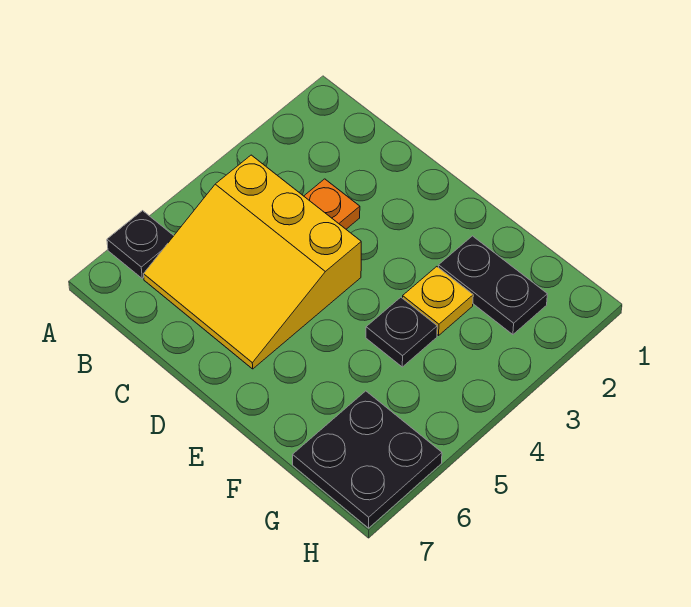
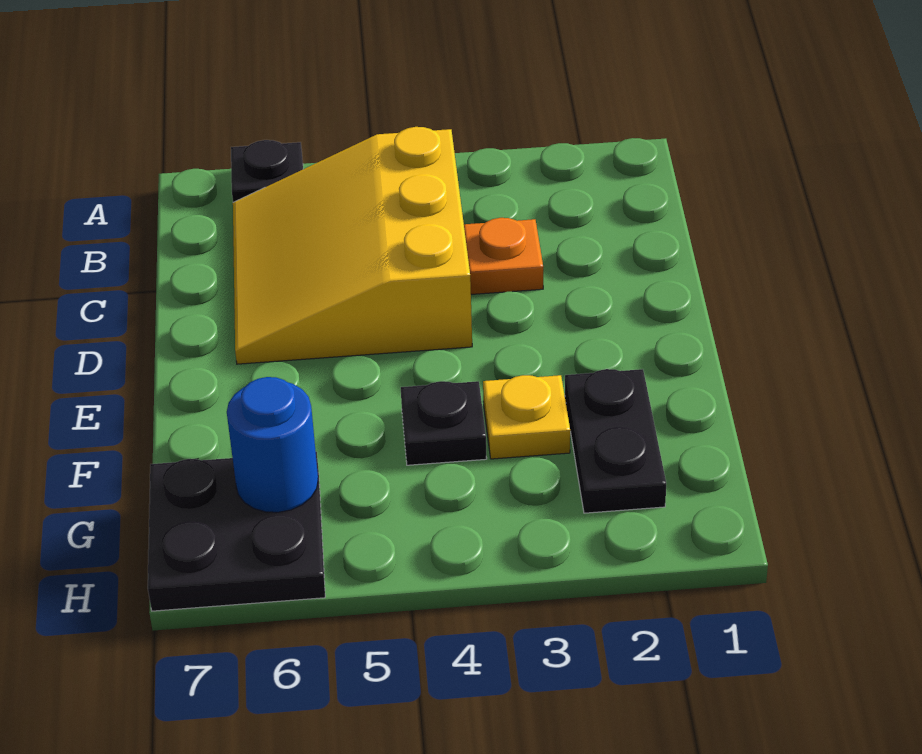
none -> blue 1x1 round brick [227,377,318,512]

